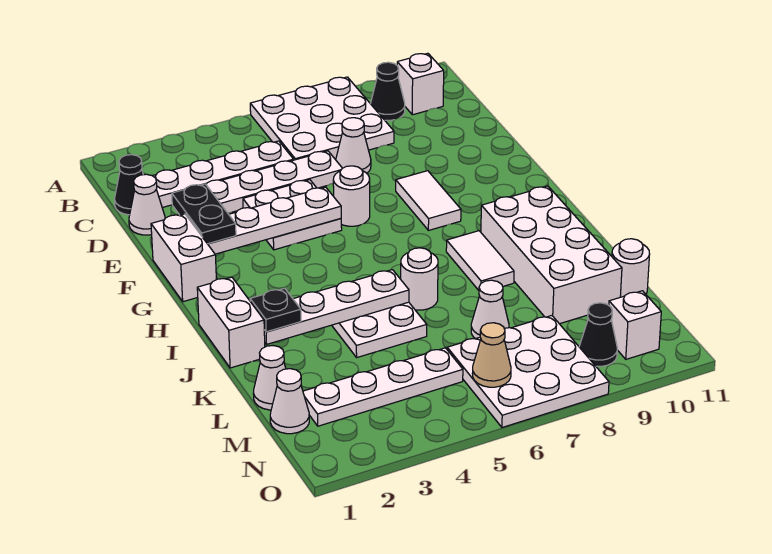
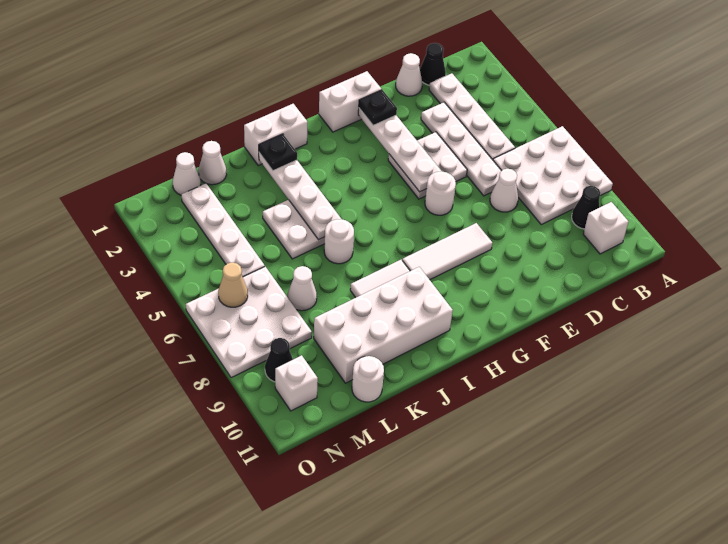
black 1x2 plate [172,184,236,244] -> black 1x1 plate [359,90,397,125]
white 1x2 tile [396,171,461,230] -> white 1x3 tile [402,223,492,280]

